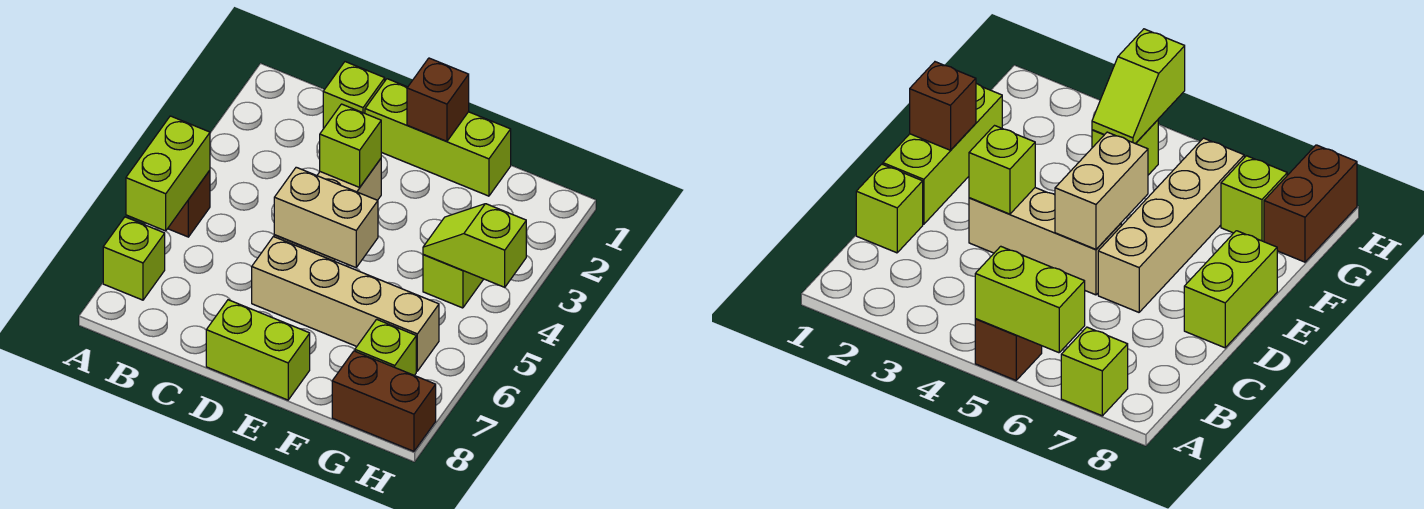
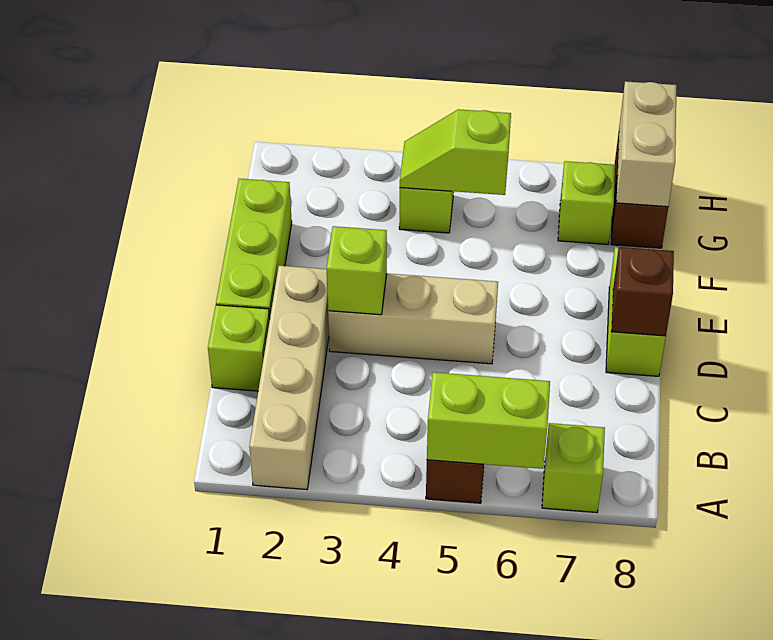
tan 1x2 brick [274,167,378,268] -> tan 1x2 brick moved to [616,81,677,207]
tan 1x4 brick [252,237,439,371] -> tan 1x4 brick moved to [249,266,329,490]
brown 1x1 brick [407,58,469,141] -> brown 1x1 brick moved to [611,247,674,336]
lime 1x2 slope [423,204,526,287] -> lime 1x2 slope turned to [400,109,511,195]

